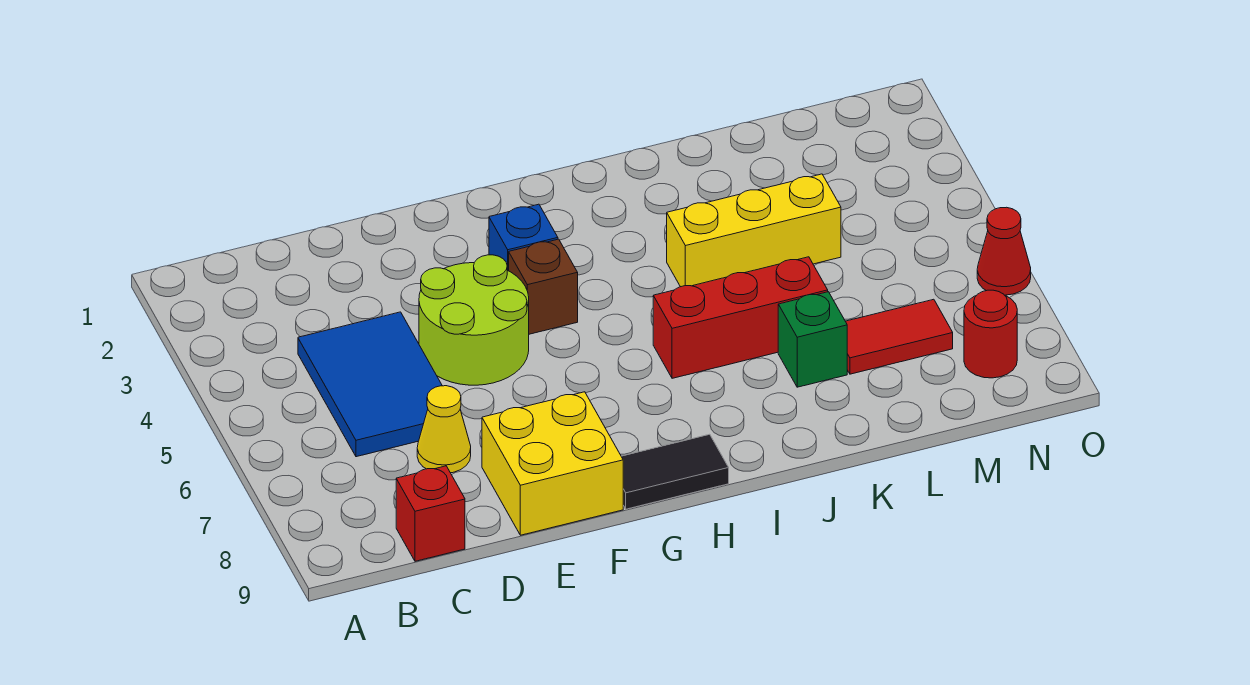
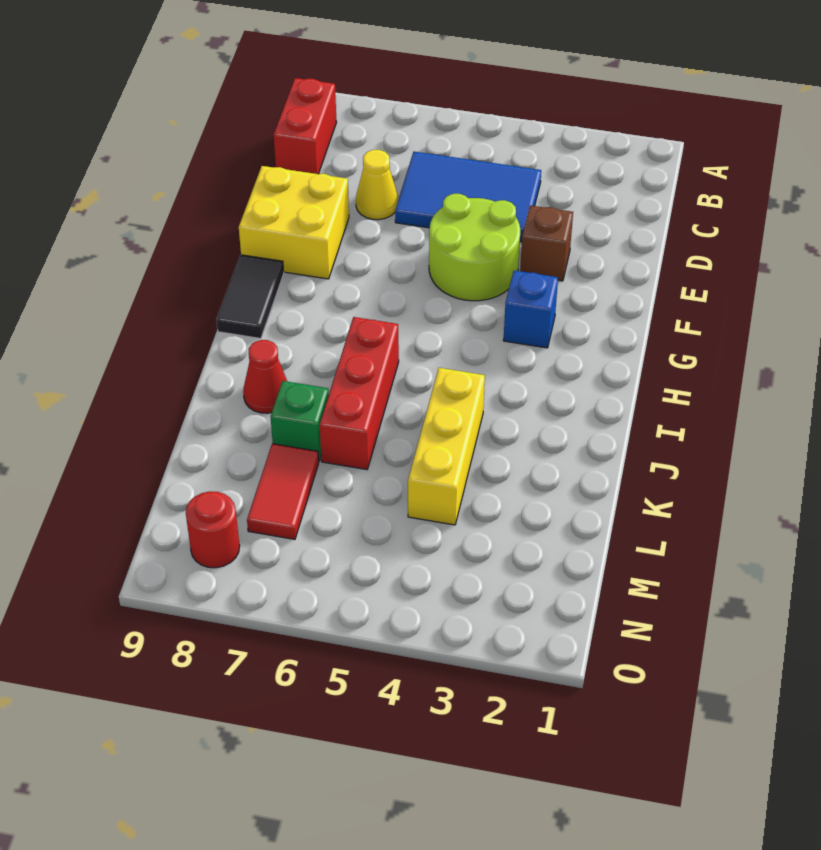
red 1x1 brick [396,466,465,561] -> red 1x2 brick [274,78,336,174]
brown 1x1 brick [509,239,578,334] -> brown 1x1 brick moved to [520,205,573,281]
red 1x1 cone [977,207,1031,295] -> red 1x1 cone moved to [243,340,287,413]

